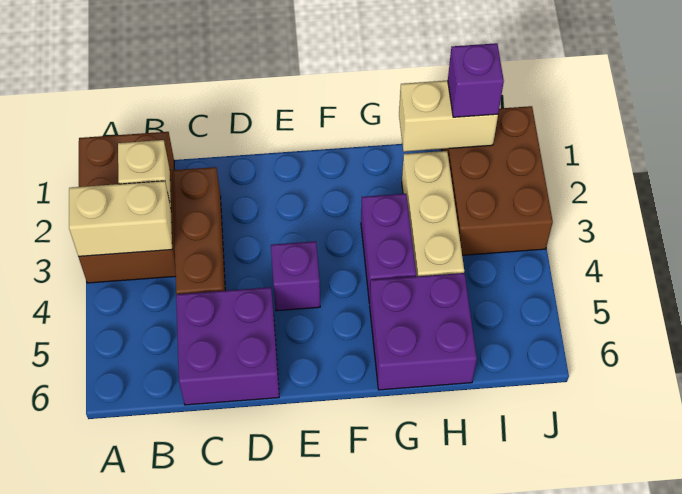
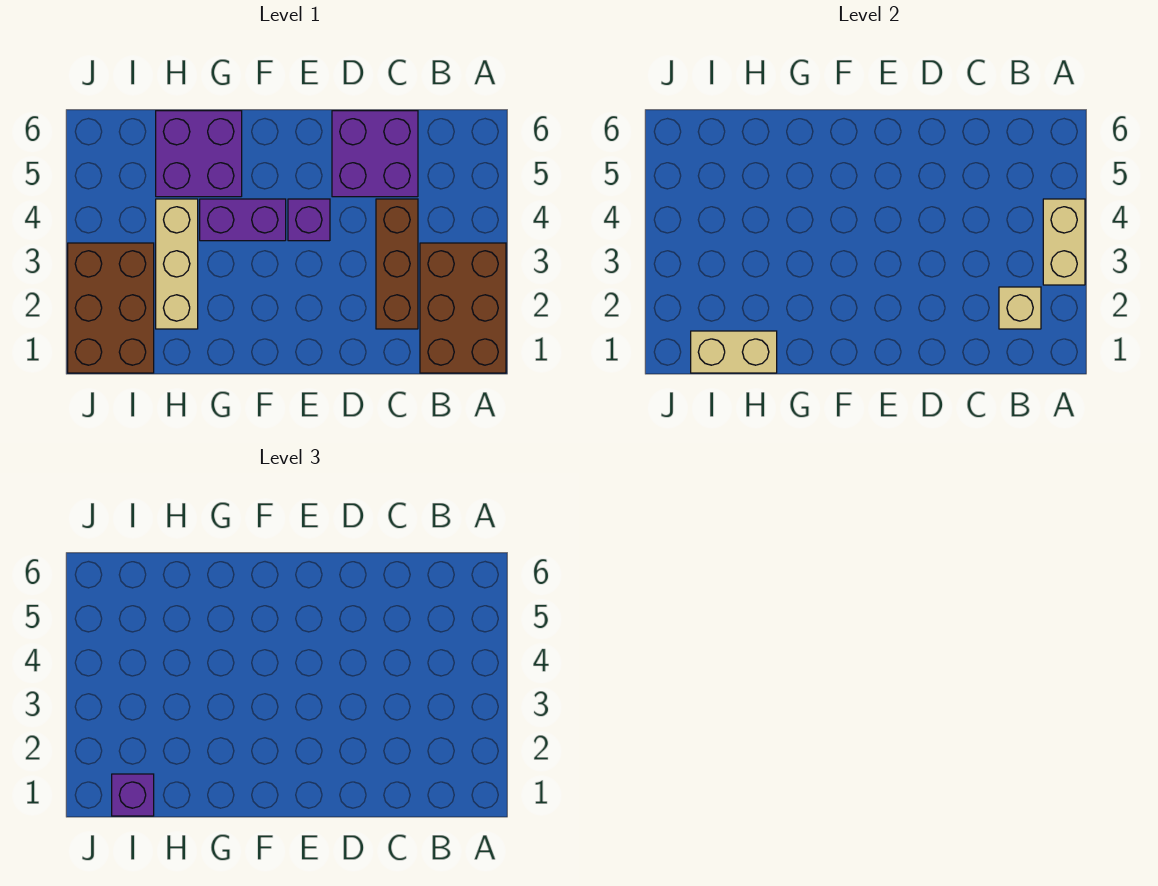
tan 1x2 brick [69,181,172,256] -> tan 1x2 brick turned to [1043,199,1085,285]
purple 1x2 brick [361,194,416,303] -> purple 1x2 brick turned to [200,199,286,241]

